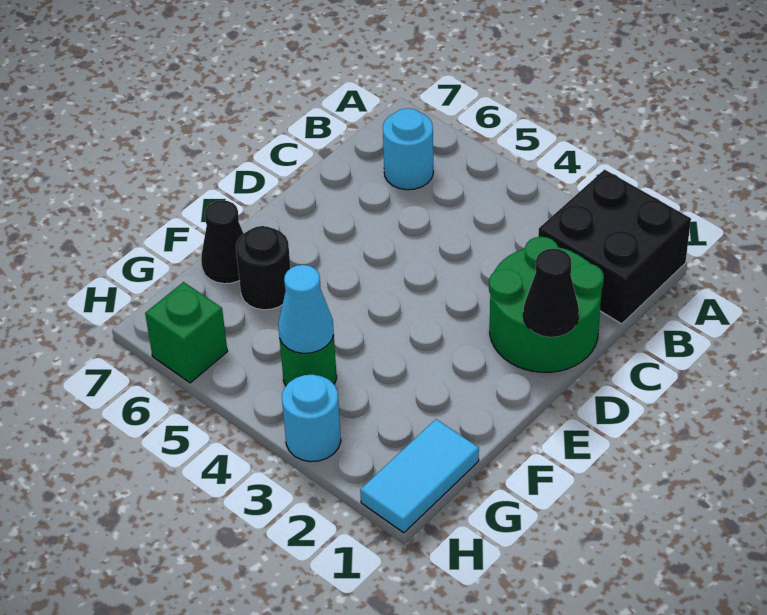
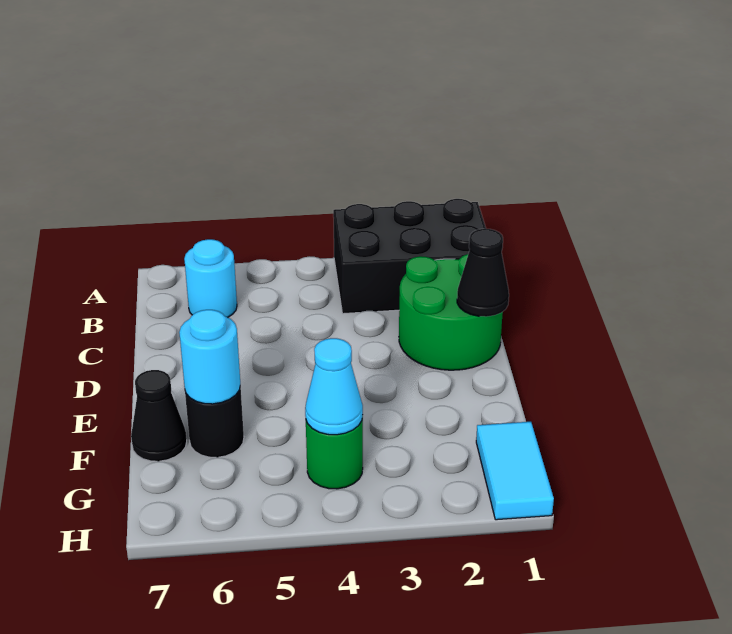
black 2x2 brick [538,170,691,324] -> black 2x3 brick [333,199,486,314]
cyan 1x1 round brick [282,375,341,462] -> cyan 1x1 round brick moved to [179,310,240,404]
green 1x1 brick [145,282,228,383] -> none

